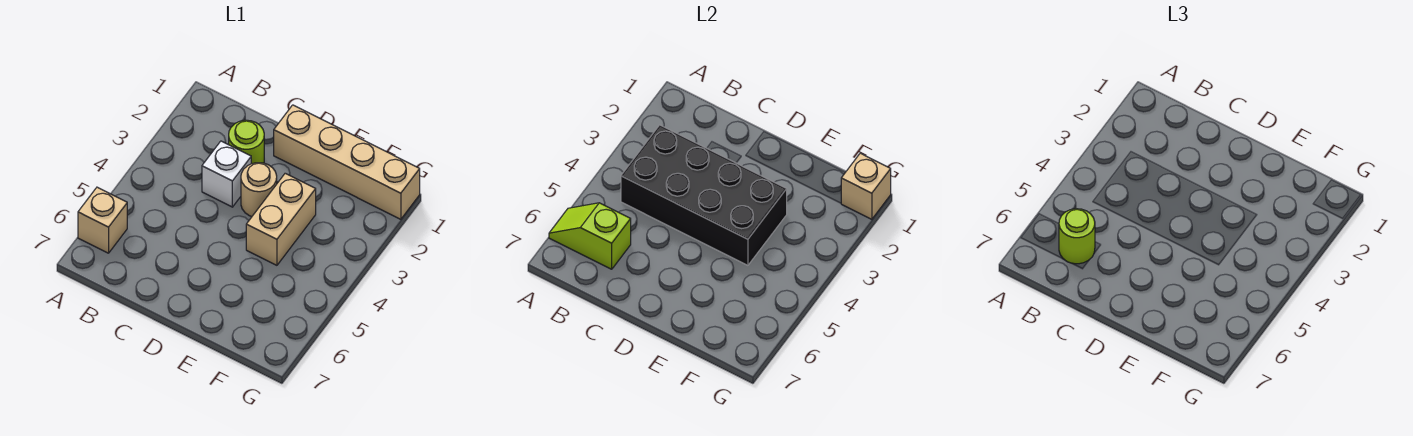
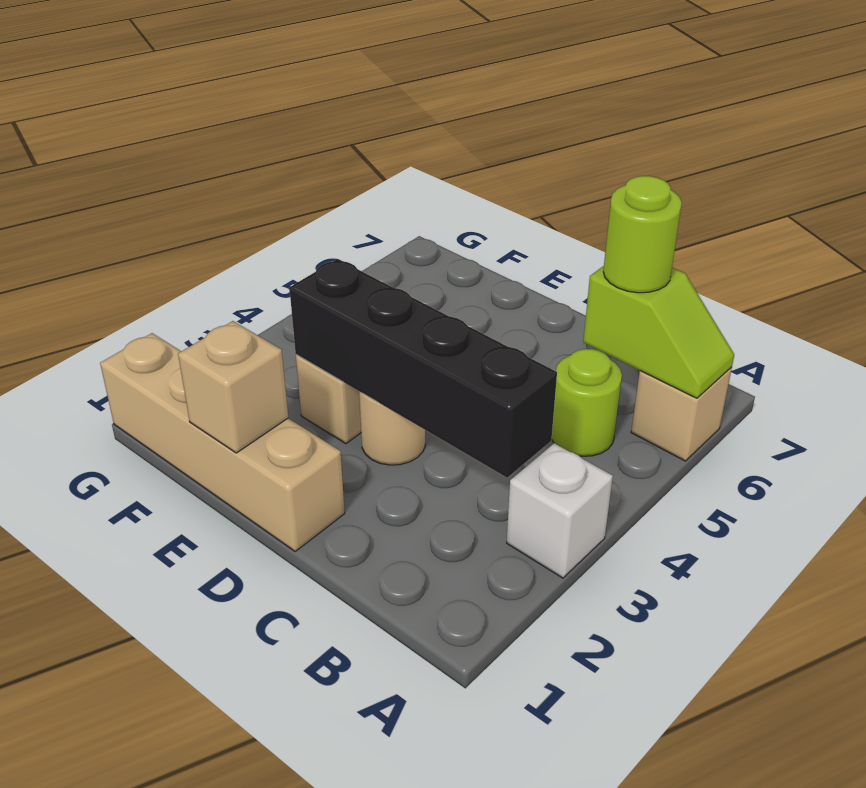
black 2x4 brick [621,125,787,265] -> black 1x4 brick [289,259,557,478]
lime 1x1 round brick [229,120,264,164] -> lime 1x1 round brick moved to [552,349,622,456]
white 1x1 brick [202,141,251,207] -> white 1x1 brick moved to [507,443,613,578]
tan 1x1 brick [841,153,891,219] -> tan 1x1 brick moved to [178,321,288,453]

